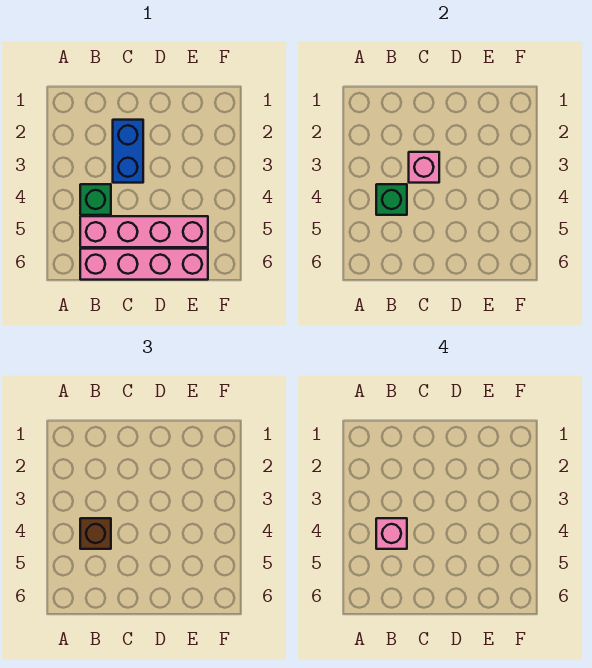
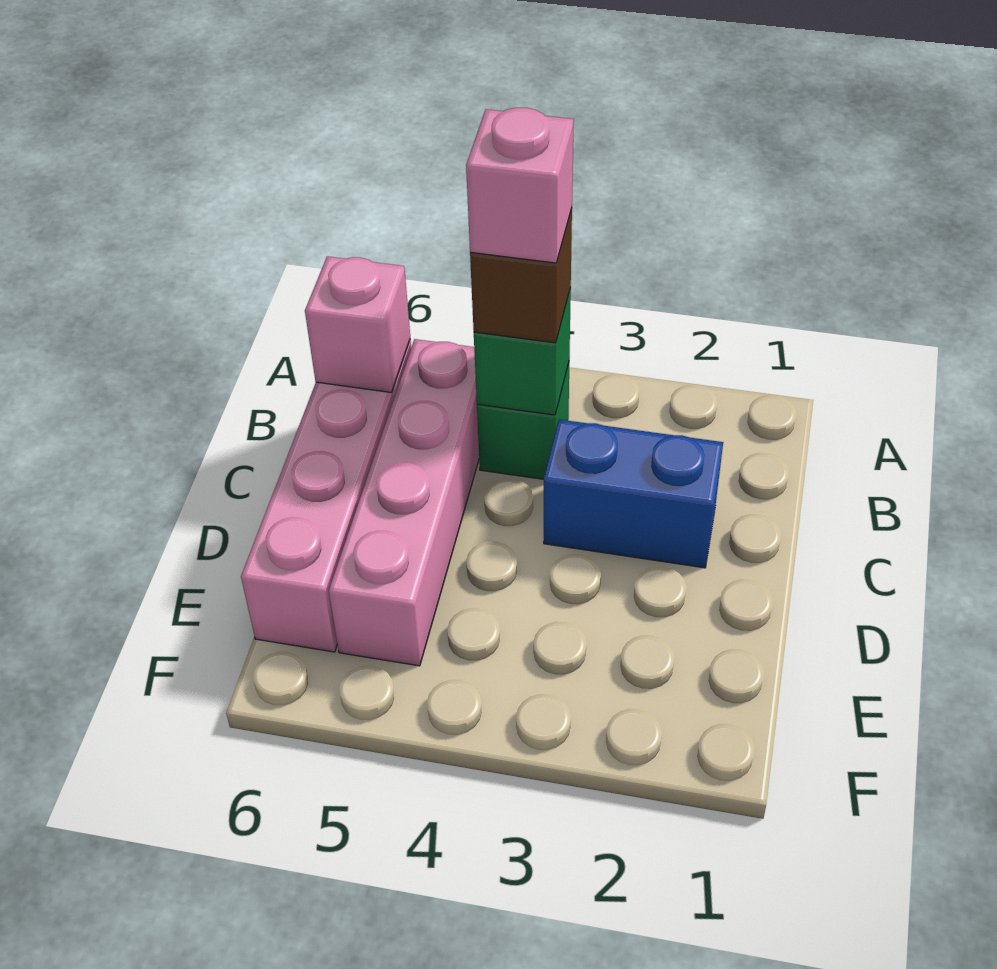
pink 1x1 brick [409,152,439,183] -> pink 1x1 brick moved to [305,256,410,393]

